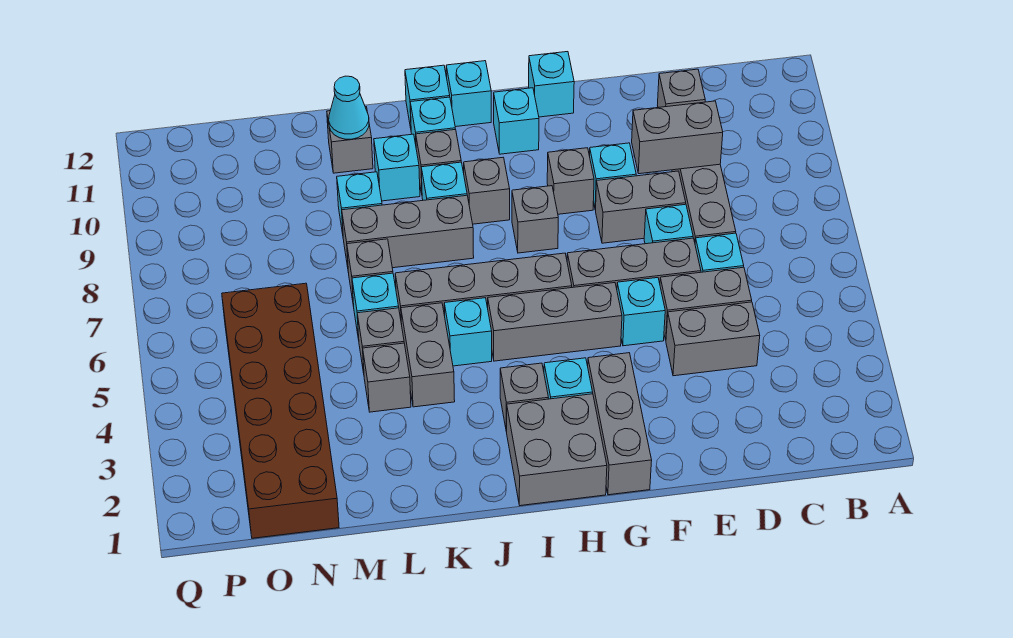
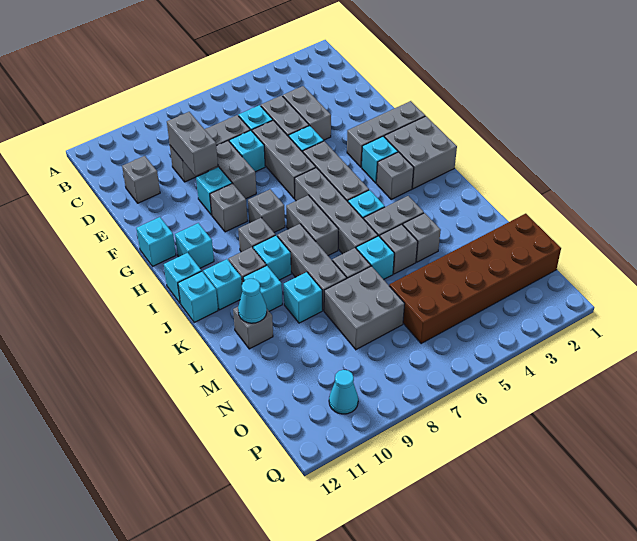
none -> grey 1x2 brick [286,195,338,256]
none -> grey 2x2 brick [324,266,405,350]
none -> cyan 1x1 cone [329,370,358,414]

